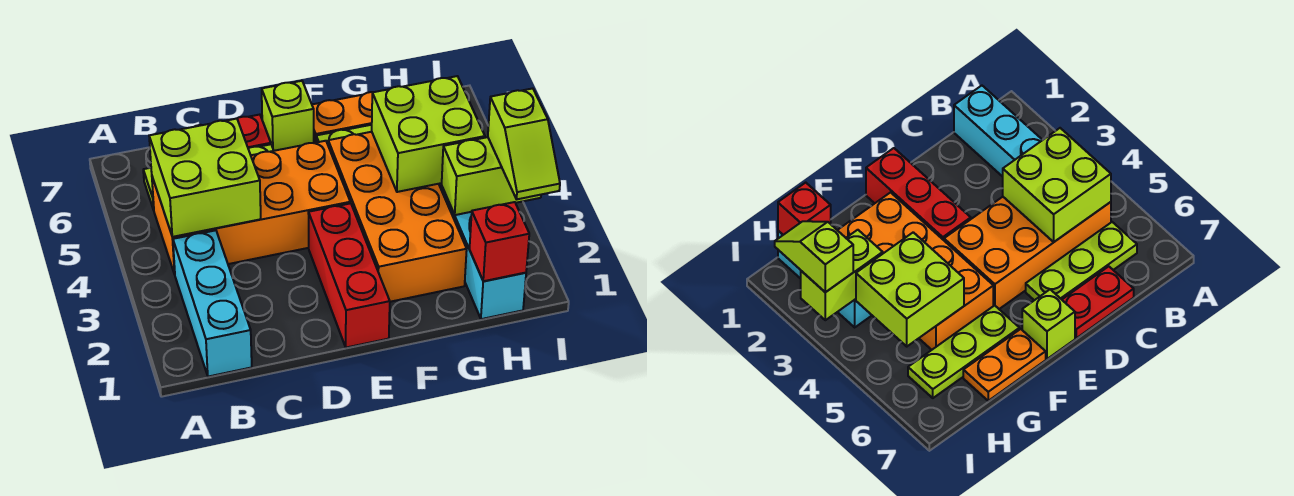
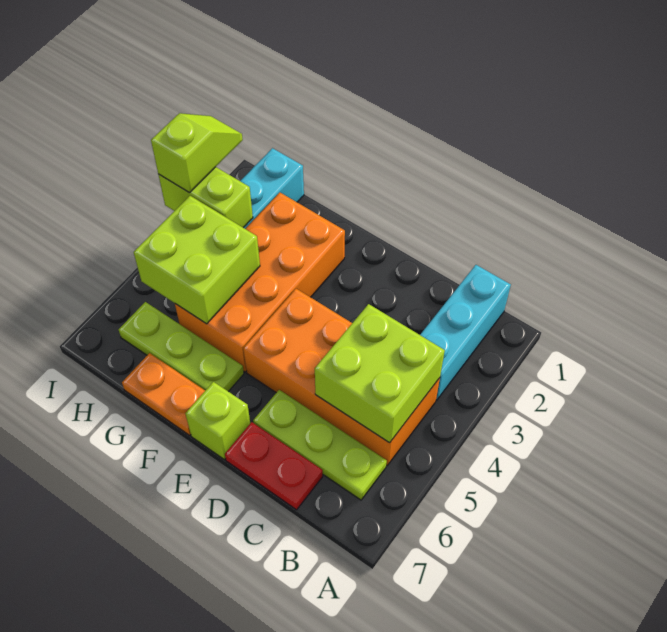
red 1x3 brick [308,203,390,348] -> none
red 1x1 brick [470,202,529,281] -> none

